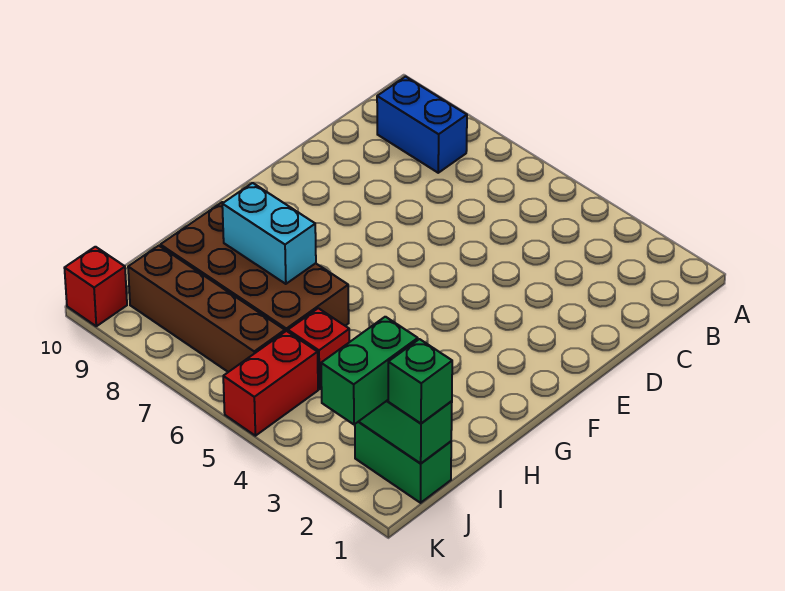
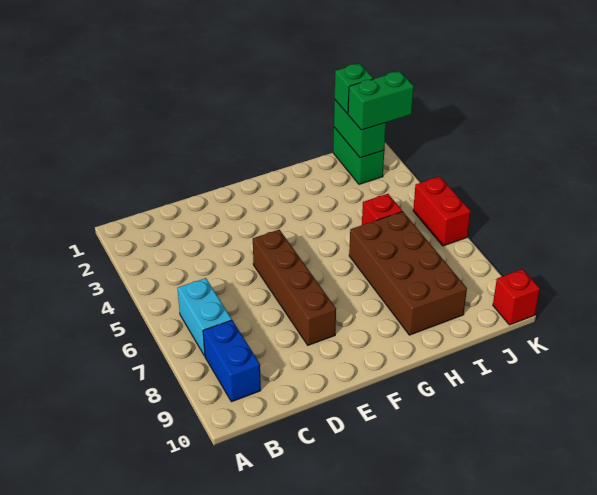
cyan 1x2 brick [222,183,316,284] -> cyan 1x2 brick moved to [177,278,232,356]
red 1x2 brick [223,331,318,436] -> red 1x2 brick turned to [413,177,471,246]
brown 1x4 brick [128,246,285,372] -> brown 1x4 brick moved to [253,230,336,345]

